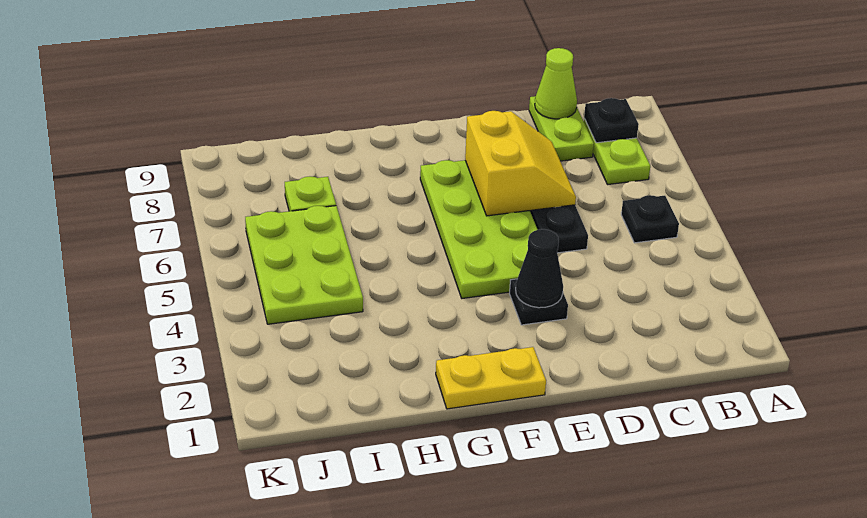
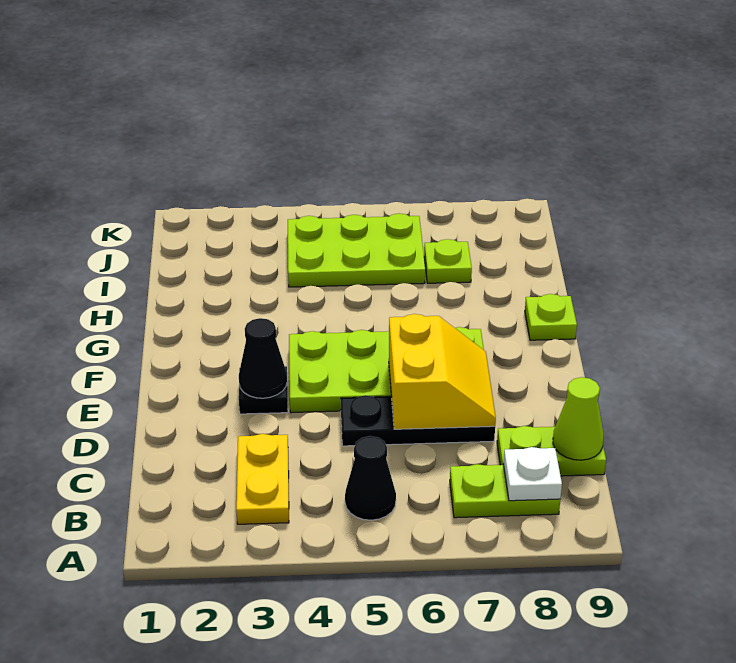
black 1x1 plate [621,195,679,243] -> black 1x1 cone [345,436,396,520]
black 1x1 plate [584,98,639,143] -> white 1x1 plate [503,447,562,501]
yellow 2x2 slope [465,111,576,216] -> yellow 2x2 slope turned to [389,314,496,429]
yellow 1x2 plate [436,347,546,409] -> yellow 1x2 plate moved to [236,434,289,524]
none -> lime 1x1 plate [525,294,577,340]

